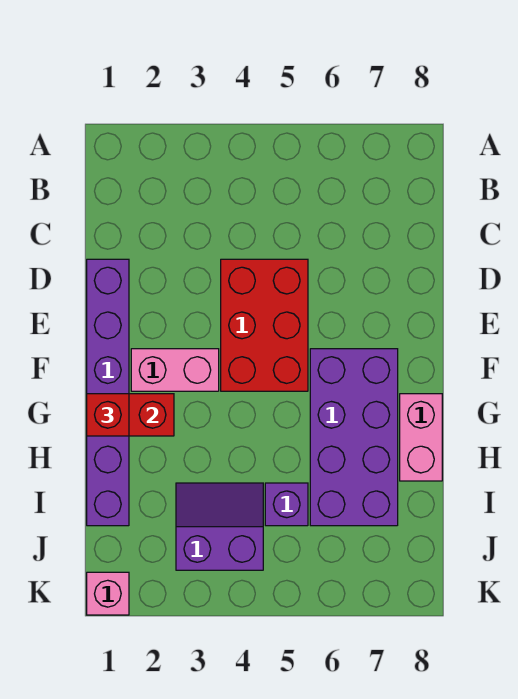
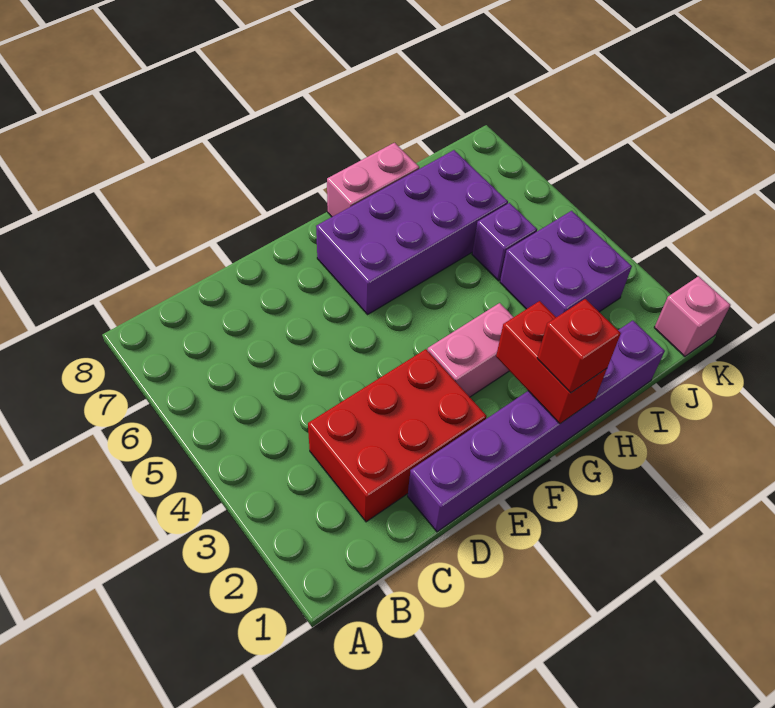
red 2x3 brick [221,259,308,391] -> red 2x3 brick moved to [308,349,487,522]
pink 1x2 brick [131,349,219,391] -> pink 1x2 brick turned to [427,303,513,397]
purple 2x2 slope [176,483,263,570] -> purple 2x2 brick [500,211,632,317]

